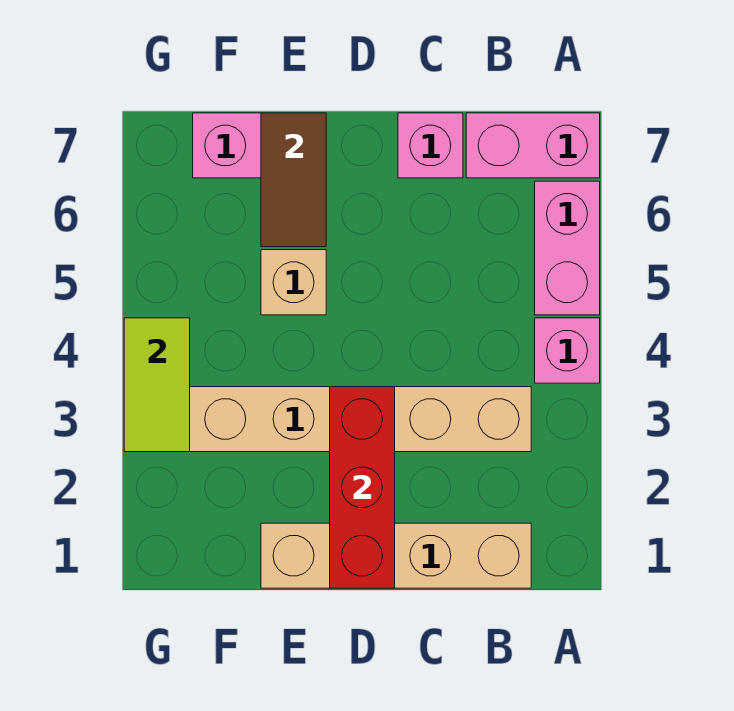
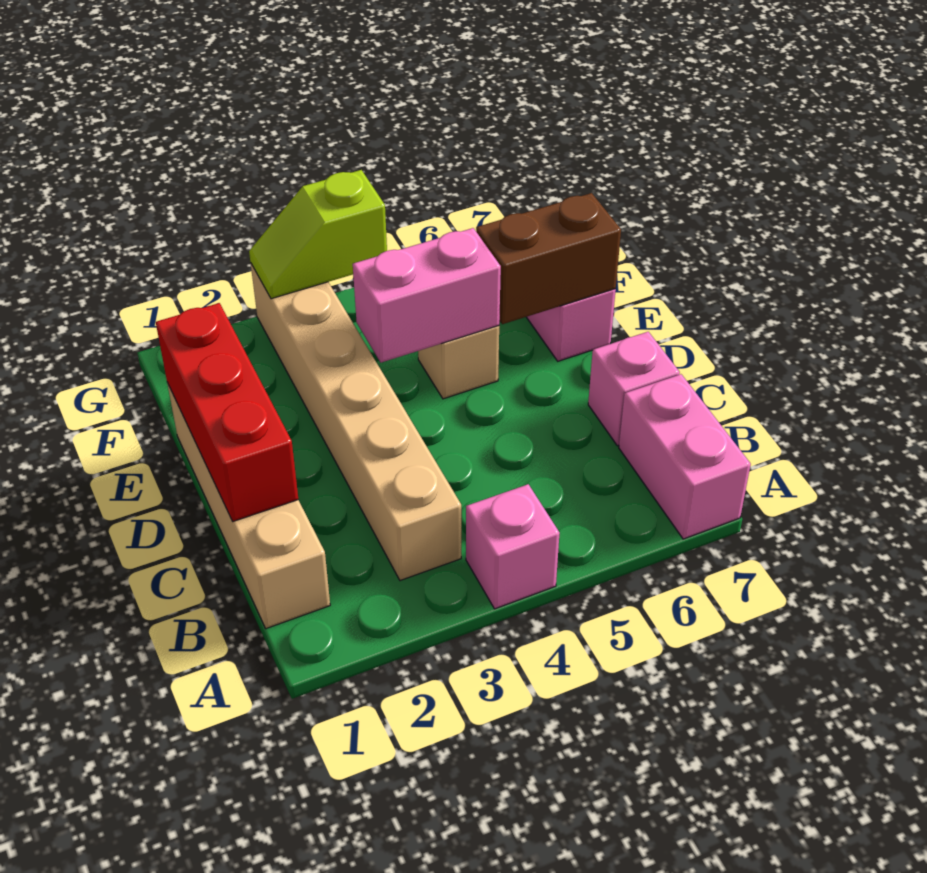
pink 1x2 brick [535,181,600,315] -> pink 1x2 brick moved to [353,228,501,363]
red 1x3 brick [330,387,395,588] -> red 1x3 brick turned to [156,303,298,521]
brown 1x2 tile [261,113,326,247] -> brown 1x2 brick [476,193,621,324]
lime 1x2 tile [124,318,190,452] -> lime 1x2 slope [249,170,387,299]

